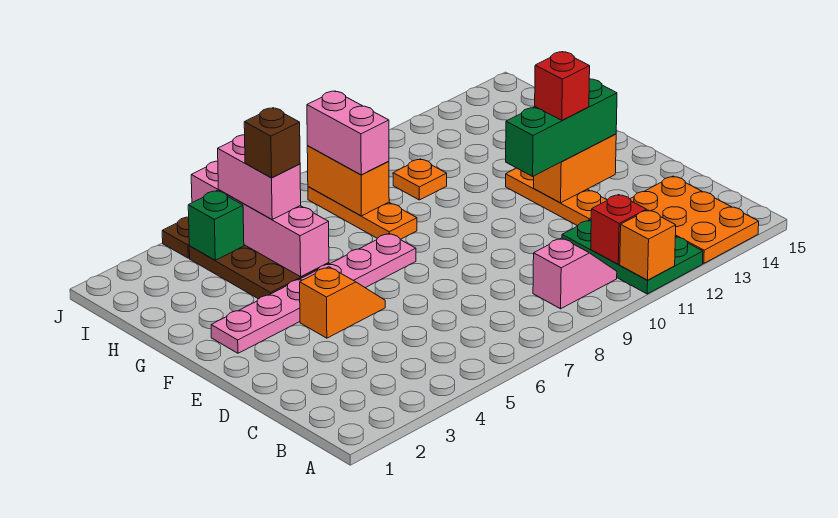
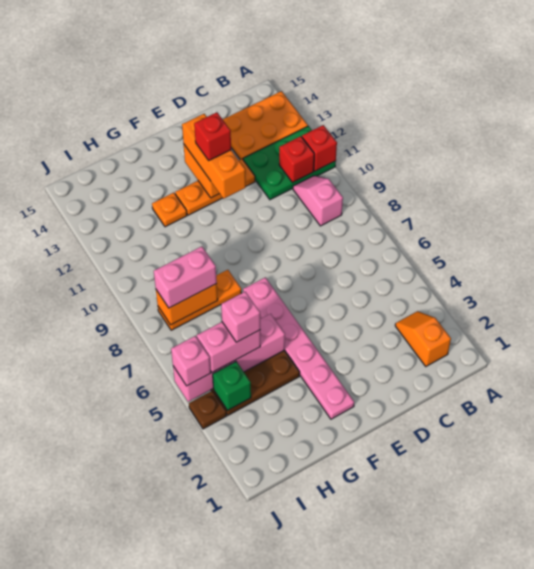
orange 1x1 brick [620,210,676,280] -> red 1x1 brick [302,125,337,171]
orange 1x2 slope [300,267,385,338] -> orange 1x2 slope moved to [395,311,451,366]
green 1x3 brick [506,79,617,176] -> orange 1x3 brick [182,114,246,199]
brown 1x1 brick [244,108,300,178] -> pink 1x1 brick [221,291,260,342]
orange 1x1 plate [393,159,447,200] -> orange 1x1 plate moved to [152,193,187,227]
none -> pink 1x1 brick [171,336,211,386]

